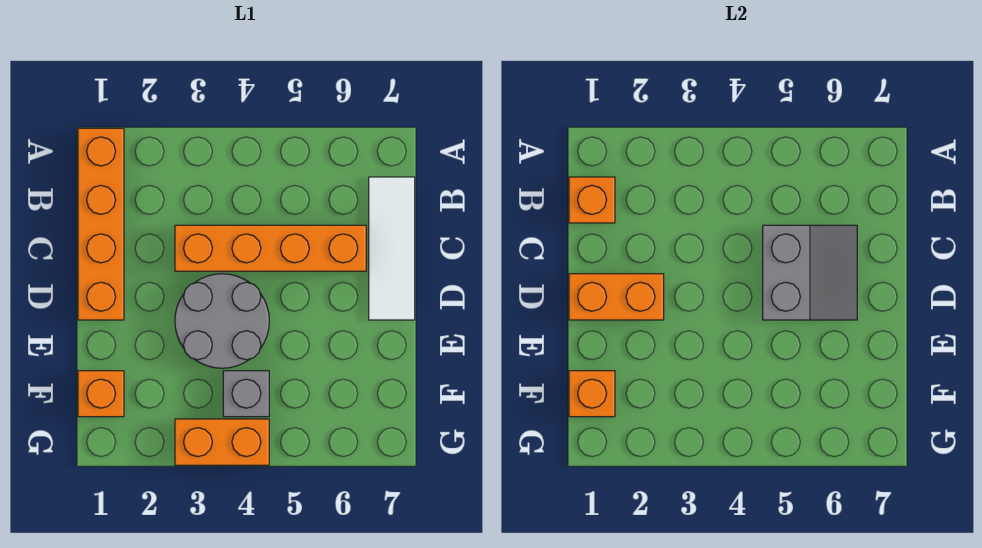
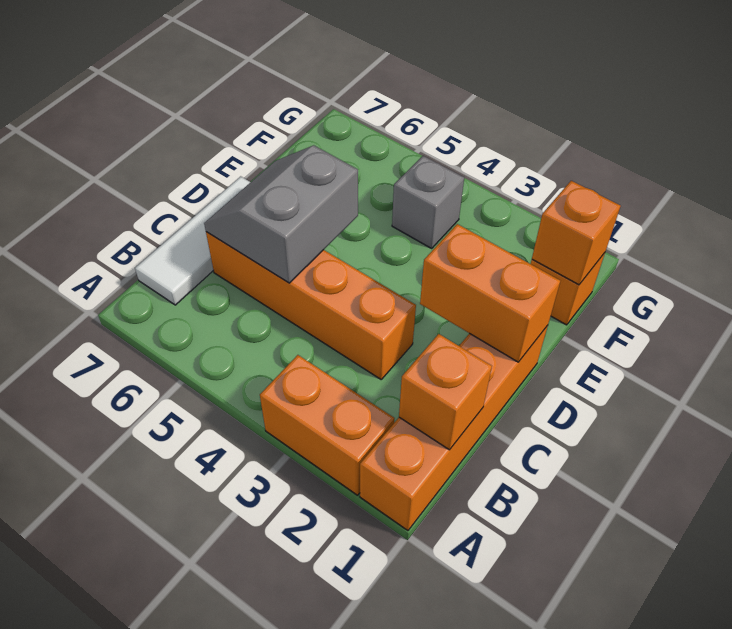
grey 2x2 round brick [175,274,269,368] -> none
orange 1x2 brick [175,419,269,465] -> orange 1x2 brick moved to [260,355,395,495]

